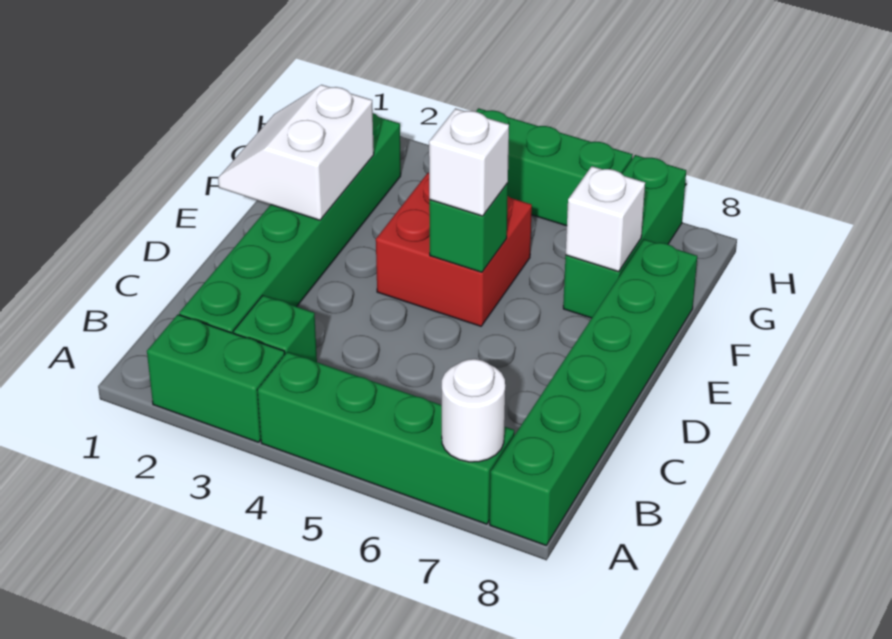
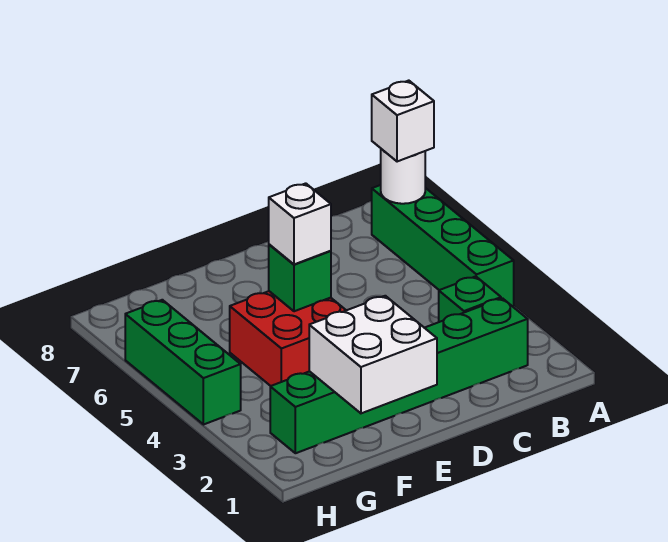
green 1x2 brick [147,315,285,442] -> none
green 1x6 brick [490,239,697,545] -> none
white 2x2 slope [218,85,374,220] -> white 2x2 brick [309,296,437,413]
green 1x3 brick [563,155,686,318] -> none
white 1x1 brick [566,166,645,272] -> white 1x1 brick moved to [372,81,434,162]

